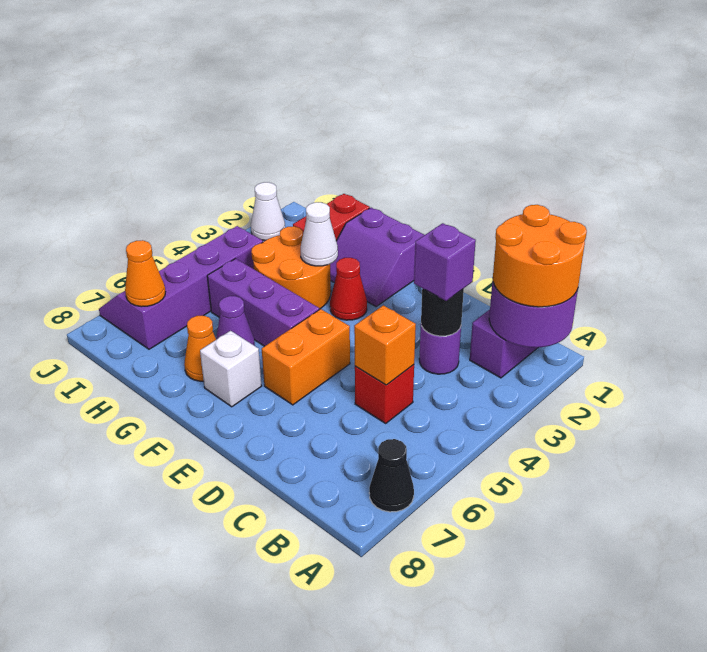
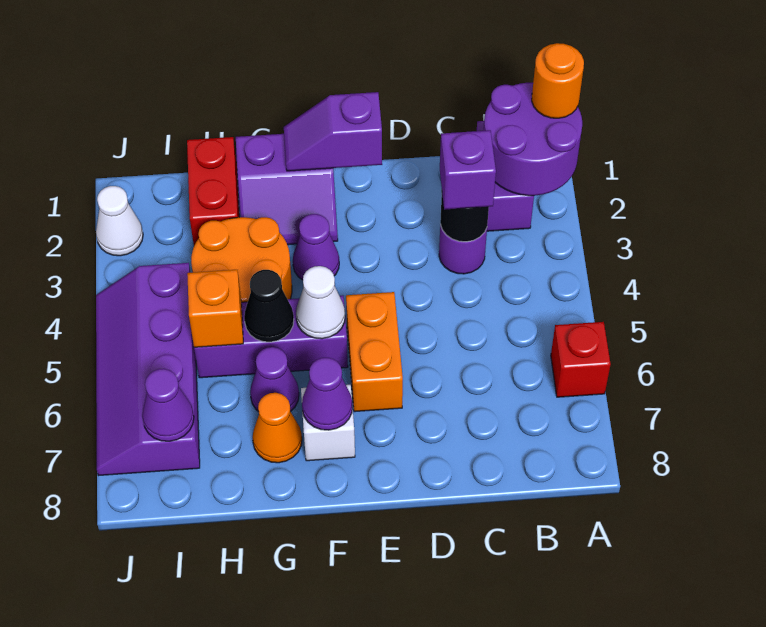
orange 2x2 round brick [493,205,587,307] -> orange 1x1 round brick [532,43,584,118]
black 1x1 cone [369,439,414,512] -> black 1x1 cone moved to [244,270,294,342]
red 1x1 brick [355,365,414,423] -> red 1x1 brick moved to [551,322,611,397]
orange 1x1 brick [354,305,416,385] -> orange 1x1 brick moved to [187,270,243,347]
none -> purple 1x2 slope [284,92,382,171]
red 1x1 cone [330,258,367,320] -> purple 1x1 cone [293,214,339,280]
none -> purple 1x1 cone [302,358,352,430]
white 1x1 cone [301,202,338,266] -> white 1x1 cone moved to [296,266,345,339]
orange 1x1 cone [125,240,165,307] -> purple 1x1 cone [142,369,194,441]

